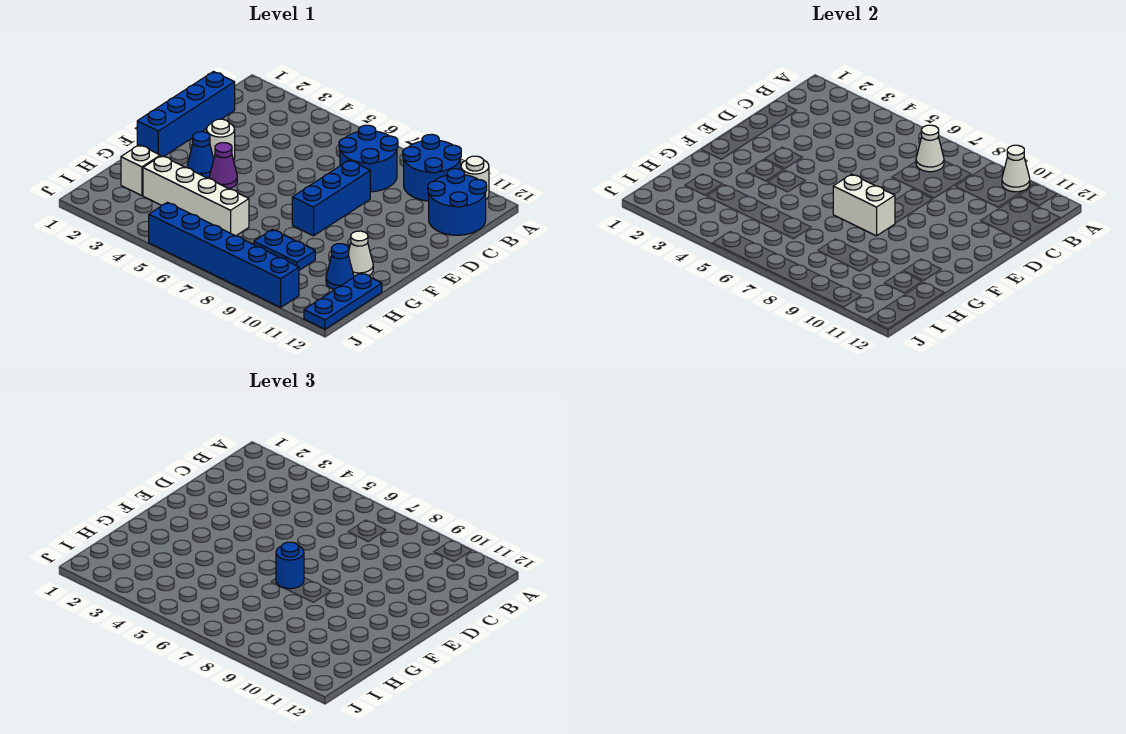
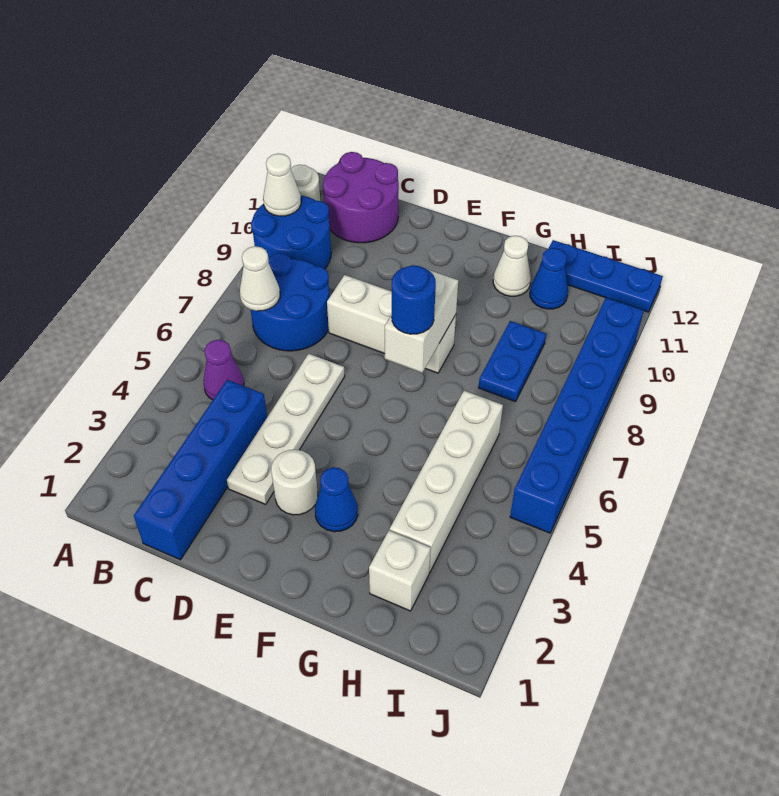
blue 2x2 round brick [428,169,487,235] -> purple 2x2 round brick [323,152,399,243]
blue 1x4 brick [137,72,235,157] -> blue 1x4 brick turned to [134,380,267,560]
none -> white 1x4 plate [227,354,345,504]
blue 1x3 brick [292,160,370,236] -> white 1x3 brick [327,275,456,373]
purple 1x1 cone [210,143,237,188] -> purple 1x1 cone moved to [203,340,244,400]

